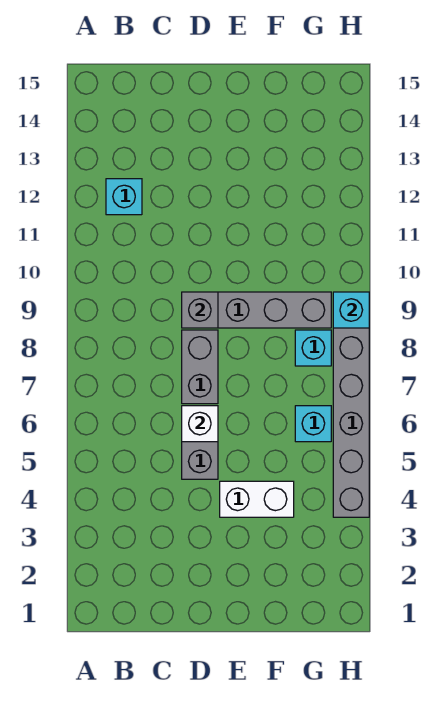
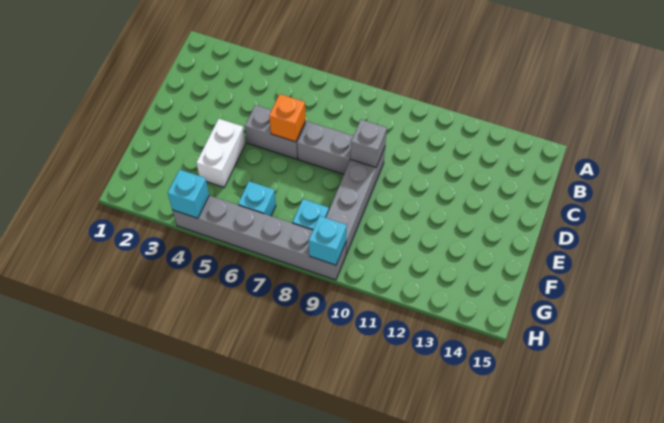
cyan 1x1 brick [106,179,142,215] -> cyan 1x1 brick moved to [168,170,209,218]
white 1x1 brick [182,406,218,442] -> orange 1x1 brick [269,94,306,142]

